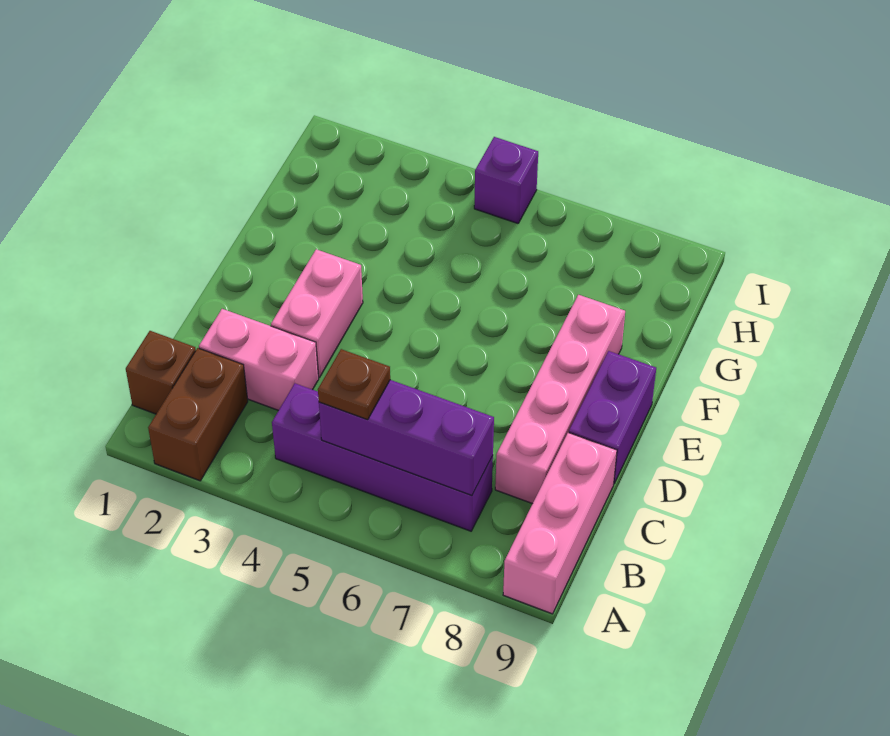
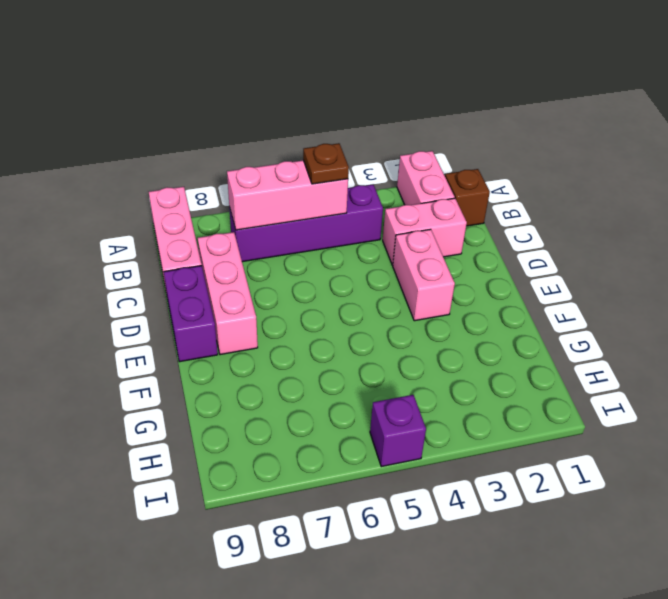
brown 1x2 brick [148,348,248,481] -> pink 1x2 brick [397,151,455,205]
purple 1x3 brick [319,380,494,495] -> pink 1x3 brick [227,160,348,230]
pink 1x4 brick [495,295,625,504] -> pink 1x3 brick [198,232,258,355]

